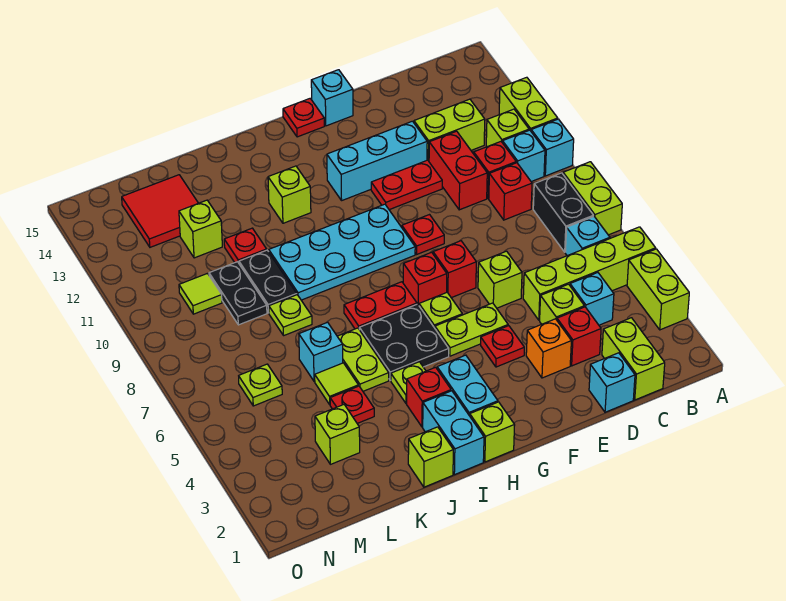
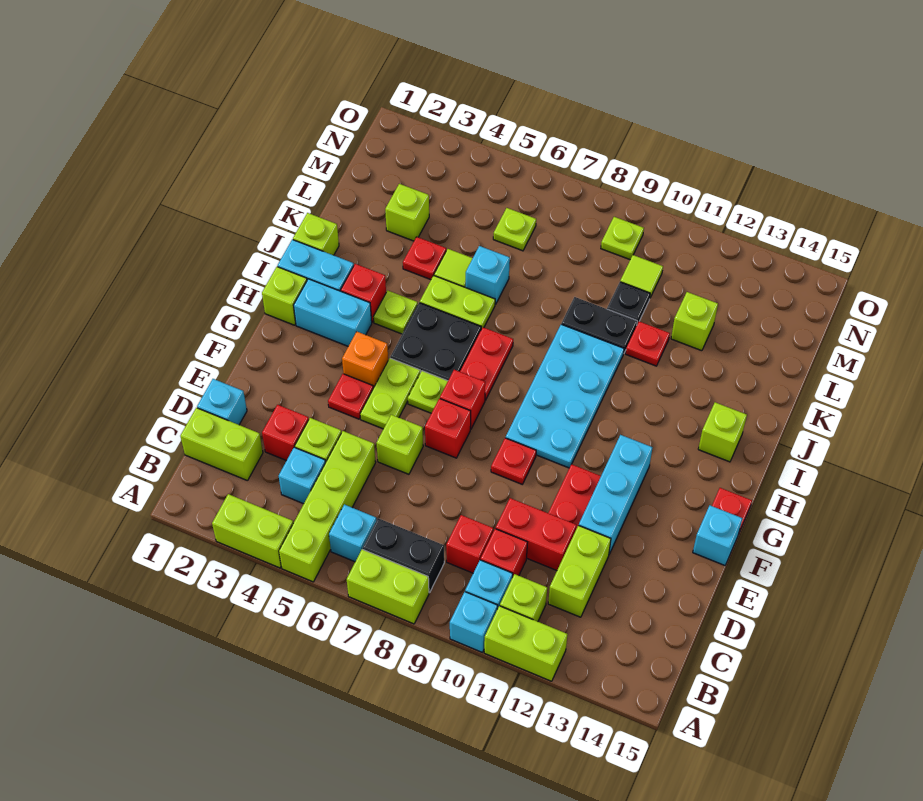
orange 1x1 brick [526,319,571,378] -> orange 1x1 brick moved to [342,332,388,388]
lime 1x1 brick [268,166,311,223] -> lime 1x1 brick moved to [698,402,747,462]
lime 1x1 plate [269,295,312,336] -> lime 1x1 plate moved to [601,217,644,259]
black 1x2 plate [209,262,267,325] -> black 1x1 plate [607,282,650,324]
red 2x2 tile [122,175,198,247] -> none

